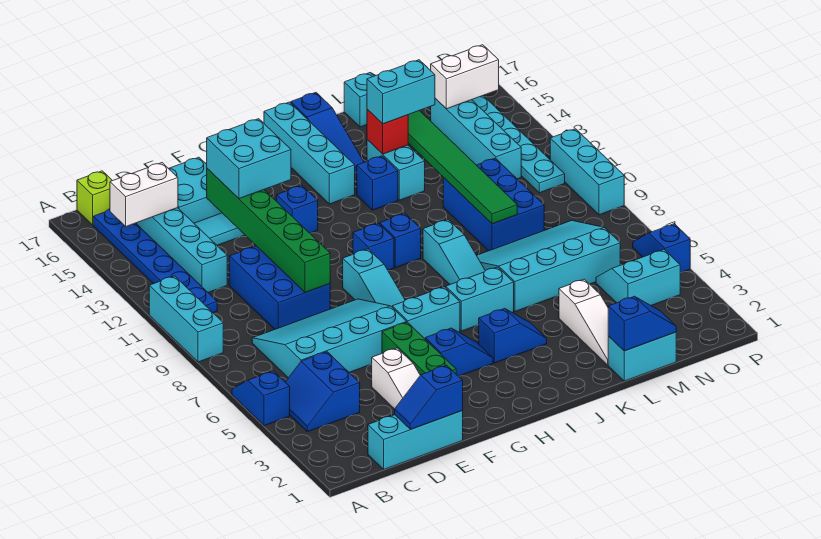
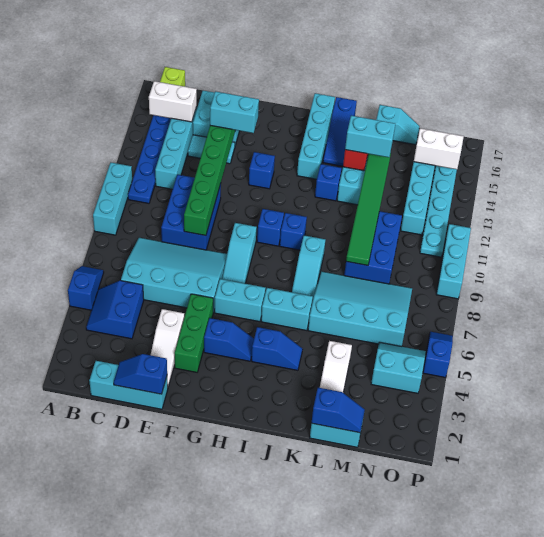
cyan 2x2 brick [207,119,291,199] -> cyan 1x2 brick [210,91,259,133]

